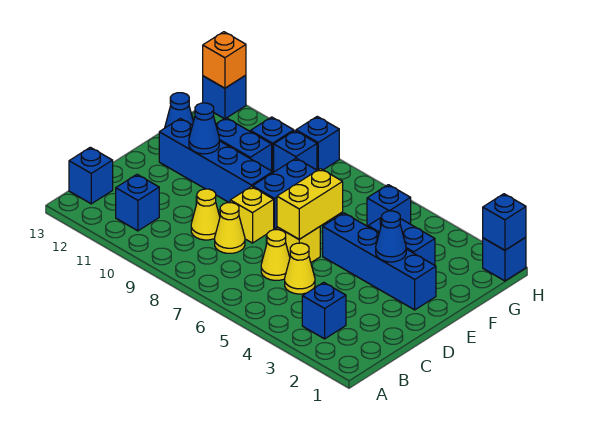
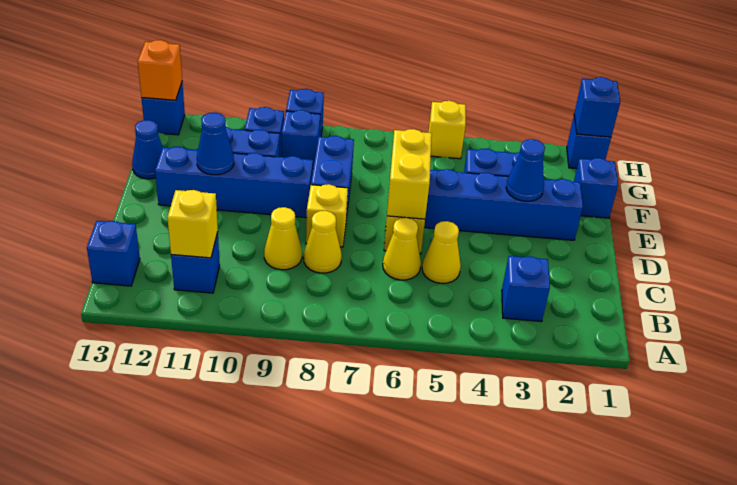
none -> yellow 1x1 brick [167,190,218,258]
blue 1x1 brick [367,185,411,227] -> blue 1x1 brick moved to [574,158,618,218]
none -> yellow 1x1 brick [428,101,466,159]

